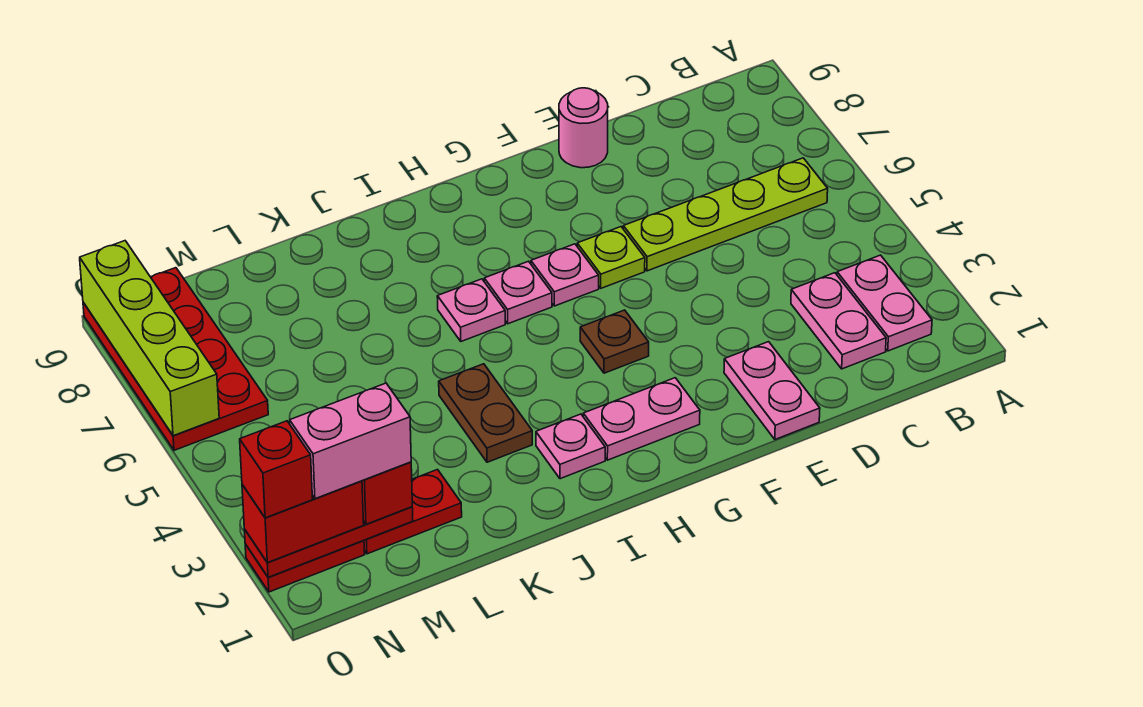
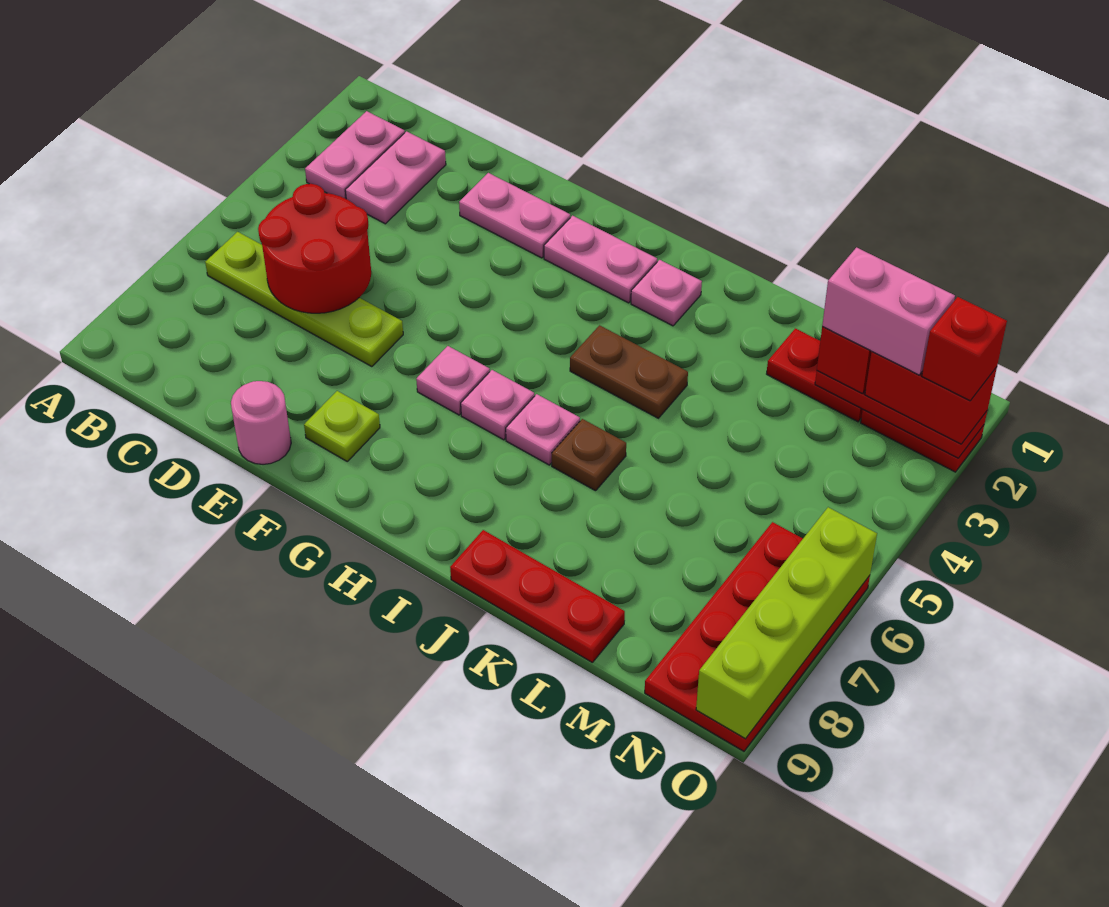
none -> red 2x2 round brick [258,184,371,313]
pink 1x2 plate [724,342,820,439] -> pink 1x2 plate turned to [459,173,570,258]
lime 1x1 plate [577,227,645,288] -> lime 1x1 plate moved to [304,391,380,461]
brown 1x1 plate [580,310,649,373] -> brown 1x1 plate moved to [552,419,626,491]
brown 1x2 plate [439,364,532,462] -> brown 1x2 plate turned to [570,325,688,418]
none -> red 1x3 plate [450,530,625,662]

